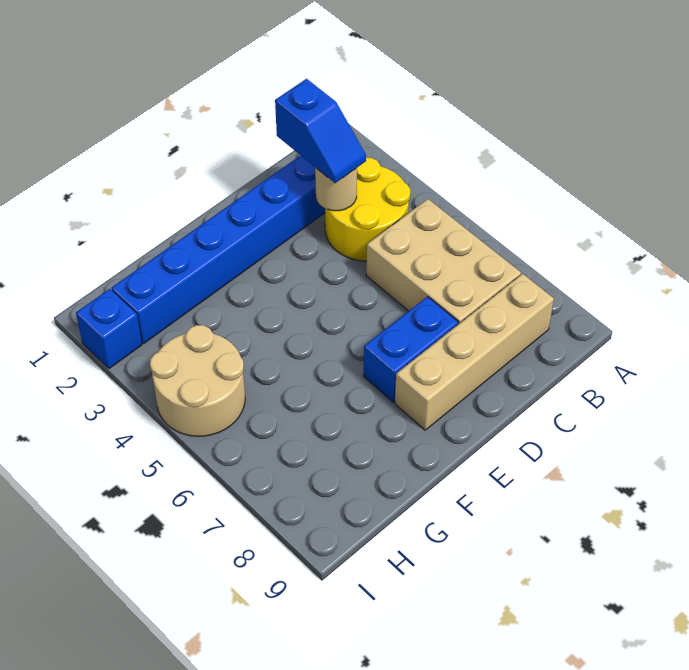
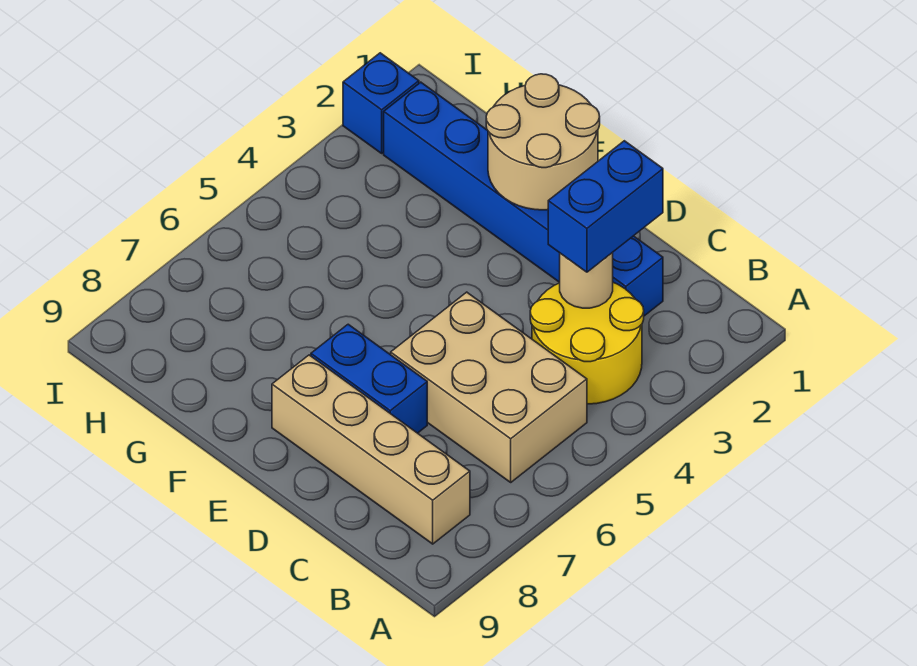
tan 2x3 brick [366,199,521,324] -> tan 2x3 brick turned to [391,292,587,482]
blue 1x2 slope [275,79,366,183] -> blue 1x2 brick [548,141,663,272]
tan 2x2 round brick [150,325,245,436] -> tan 2x2 round brick moved to [486,74,600,210]

